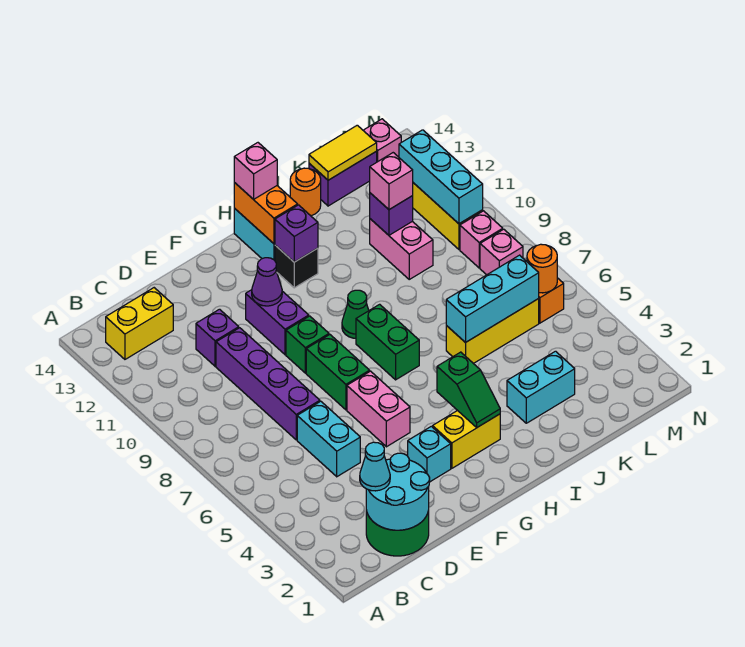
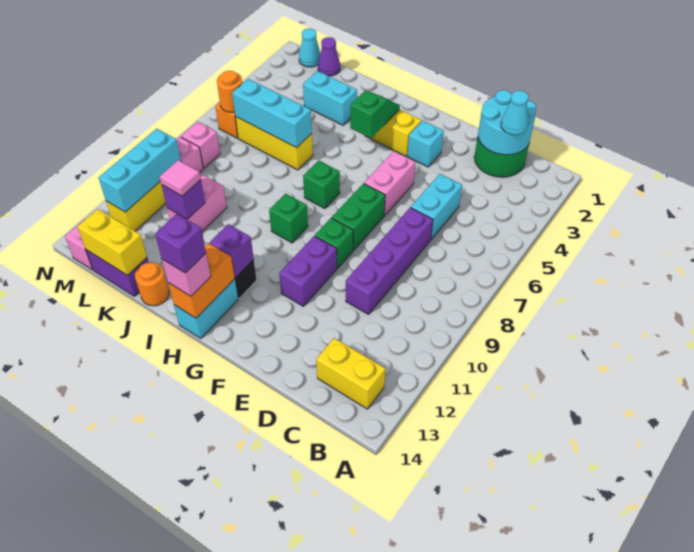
purple 1x1 brick [196,309,239,366] -> purple 1x1 brick moved to [155,214,206,273]
purple 1x1 cone [252,258,282,306] -> purple 1x1 cone moved to [318,37,340,76]
green 1x2 brick [356,304,419,380] -> green 1x1 brick [303,161,340,209]
green 1x1 cone [342,290,369,338] -> green 1x1 brick [269,194,308,243]
pink 1x1 brick [370,153,413,210] -> pink 1x1 tile [160,160,201,196]
yellow 1x2 tile [309,125,377,180] -> yellow 1x2 brick [77,209,147,275]
none -> cyan 1x1 cone [299,28,320,67]

